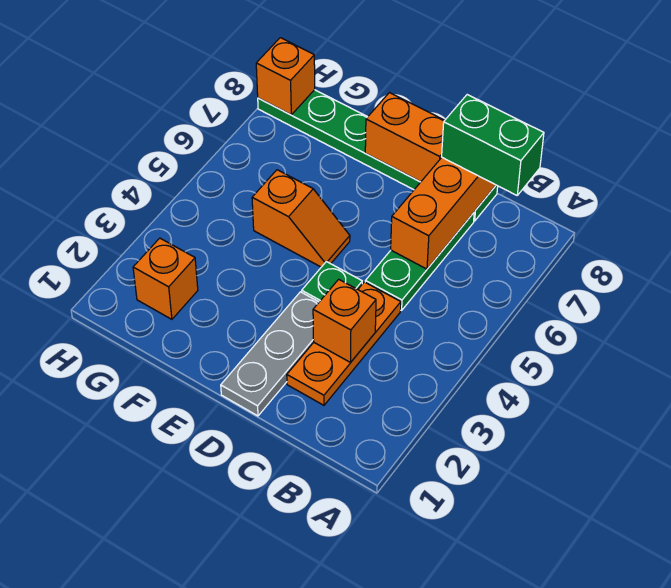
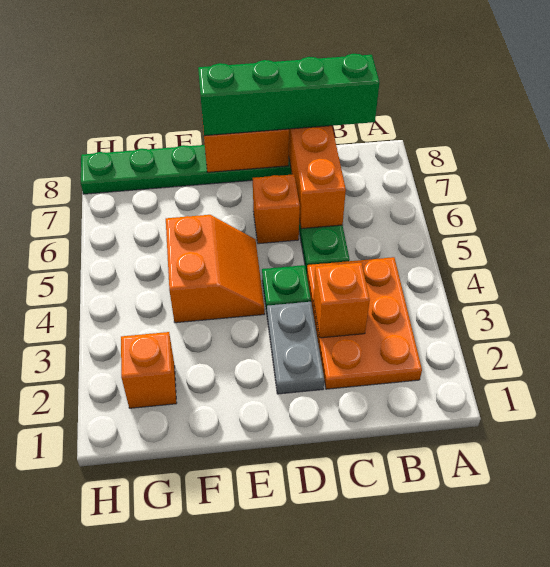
green 1x2 brick [442,95,544,195] -> green 1x4 brick [198,54,380,136]
orange 1x3 plate [287,282,401,405] -> orange 2x3 plate [307,257,422,389]
grey 1x3 plate [221,292,319,416] -> grey 1x2 plate [267,302,324,394]
orange 1x2 slope [252,170,350,267] -> orange 2x2 slope [166,215,265,323]
orange 1x1 brick [256,38,315,115] -> orange 1x1 brick moved to [253,174,300,244]

